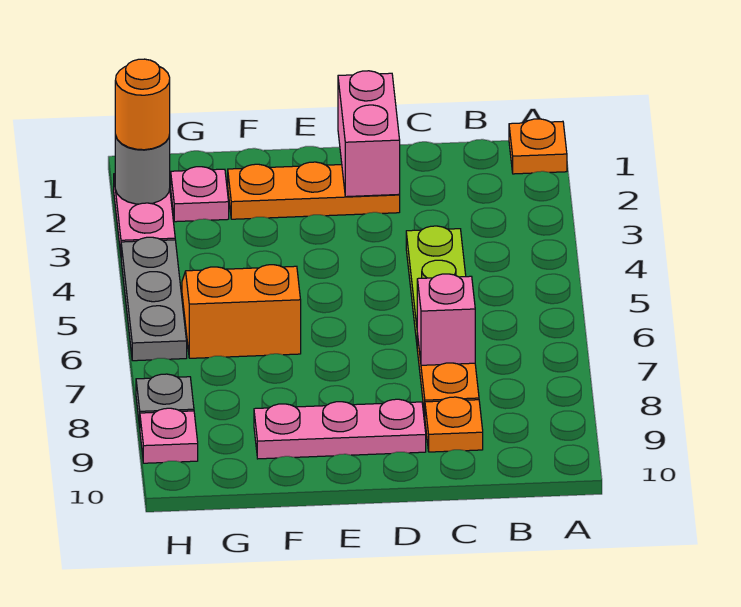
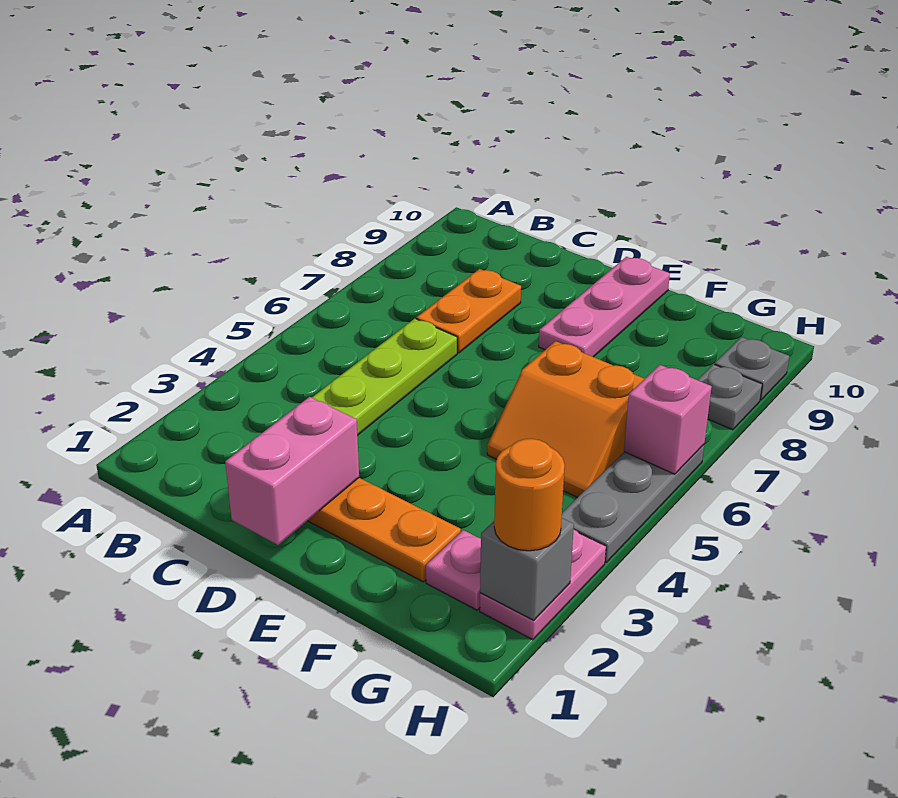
orange 1x1 plate [509,119,567,174] -> none
pink 1x1 brick [417,274,475,365] -> pink 1x1 brick moved to [624,365,712,474]
orange 1x1 plate [425,397,483,452] -> none
pink 1x3 plate [254,399,426,459] -> pink 1x3 plate turned to [539,257,670,357]
grey 1x1 round brick [115,135,170,204] -> grey 1x1 brick [480,518,574,620]
pink 1x1 plate [140,408,198,463] -> grey 1x1 plate [715,337,789,400]

